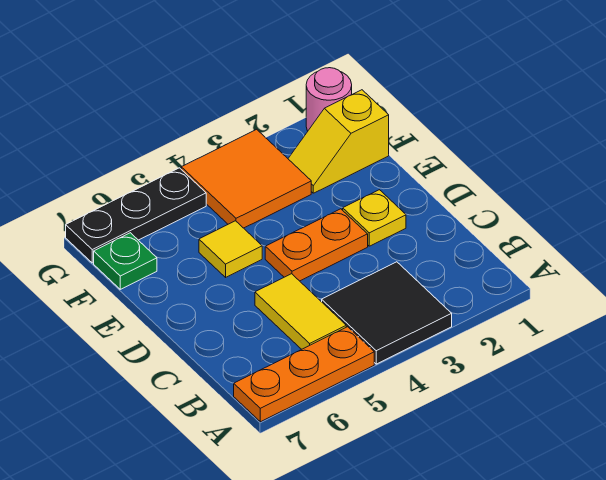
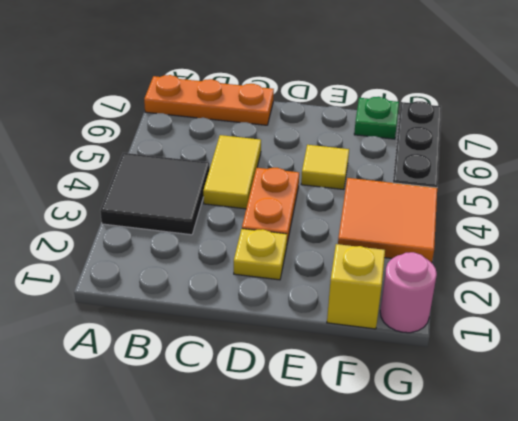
orange 1x3 plate [234,327,374,422] -> orange 1x3 plate turned to [144,75,274,125]
yellow 1x2 tile [255,274,346,349] -> yellow 1x2 tile turned to [203,135,261,209]

